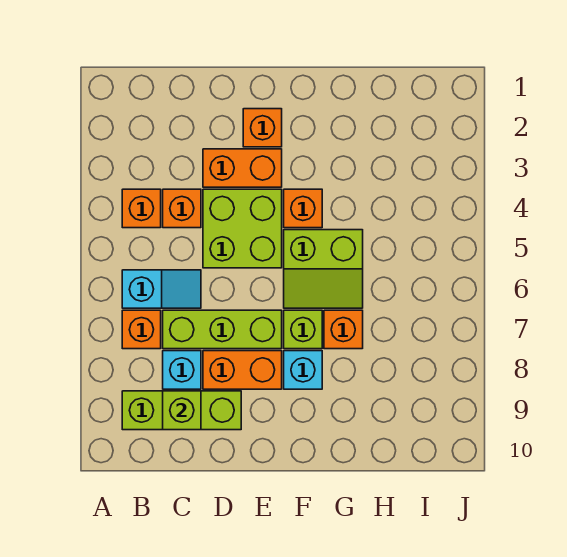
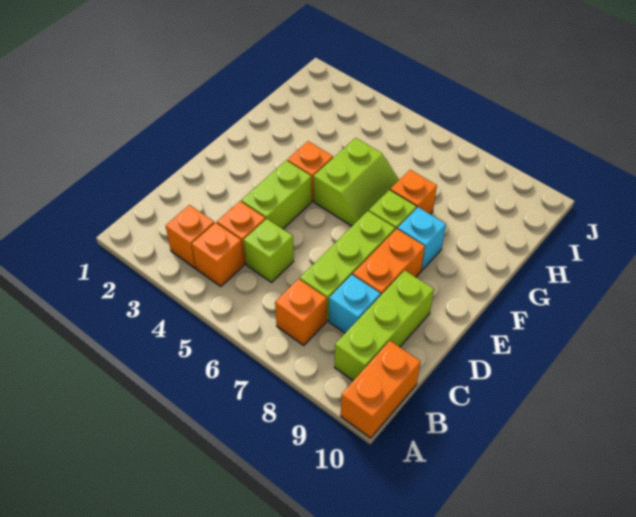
cyan 1x2 slope [122,270,201,308] -> none
lime 1x1 brick [163,391,201,430] -> lime 1x1 brick moved to [244,219,294,282]
orange 1x2 brick [203,149,282,187] -> orange 1x2 brick moved to [341,341,421,438]
lime 2x2 brick [203,189,282,268] -> lime 1x2 brick [241,161,312,229]
orange 1x1 brick [243,109,282,147] -> orange 1x1 brick moved to [166,205,214,268]

